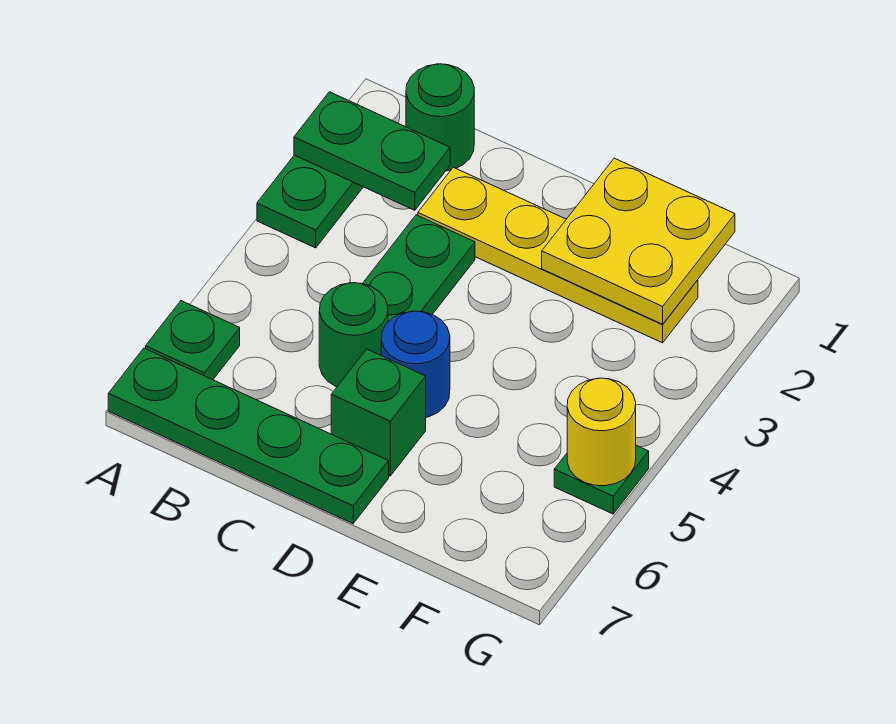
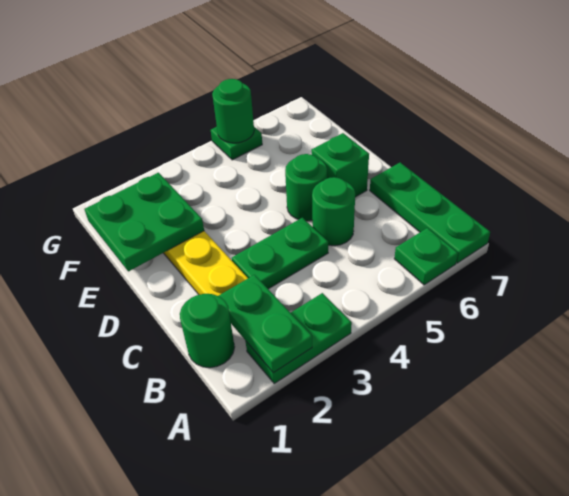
green 1x4 plate [108,348,389,524] -> green 1x3 plate [370,163,490,263]
blue 1x1 round brick [381,311,450,417] -> green 1x1 round brick [285,154,327,221]
yellow 2x2 plate [542,158,735,324] -> green 2x2 plate [85,172,204,271]
yellow 1x1 round brick [567,378,636,486] -> green 1x1 round brick [212,79,254,143]

